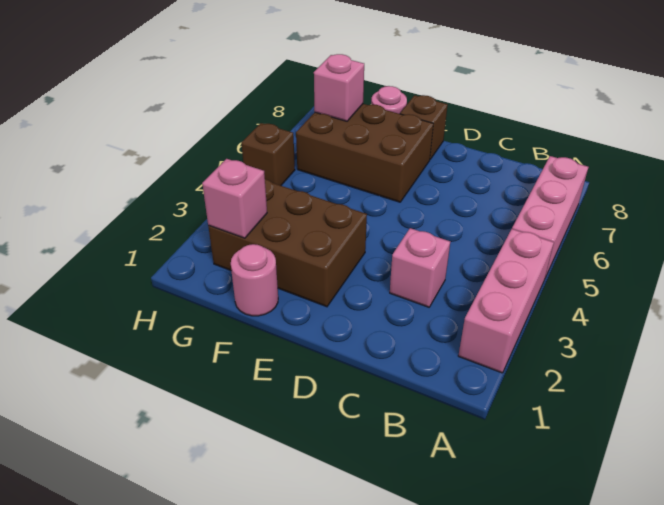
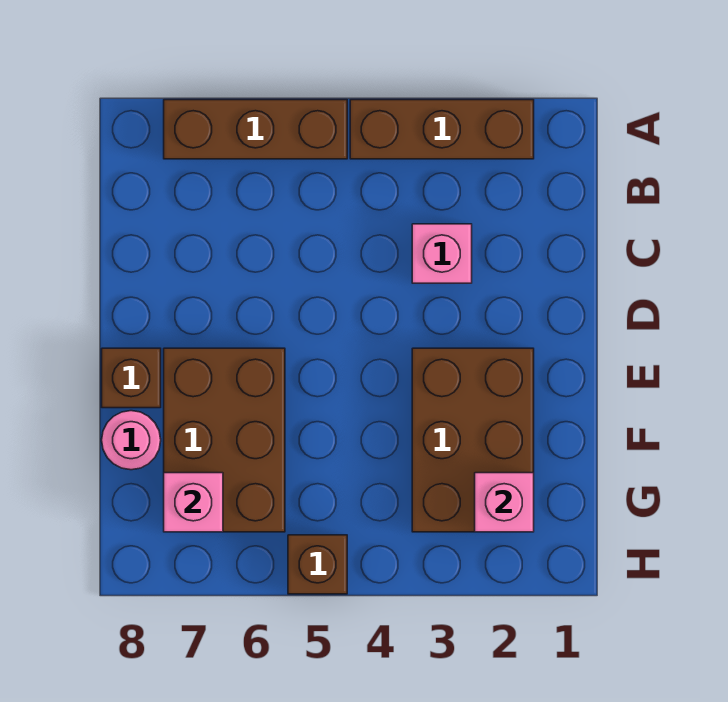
pink 1x3 brick [458,229,554,373] -> brown 1x3 brick [350,100,534,159]
pink 1x3 brick [512,156,588,277] -> brown 1x3 brick [164,100,347,159]
pink 1x1 round brick [231,244,278,316] -> none

